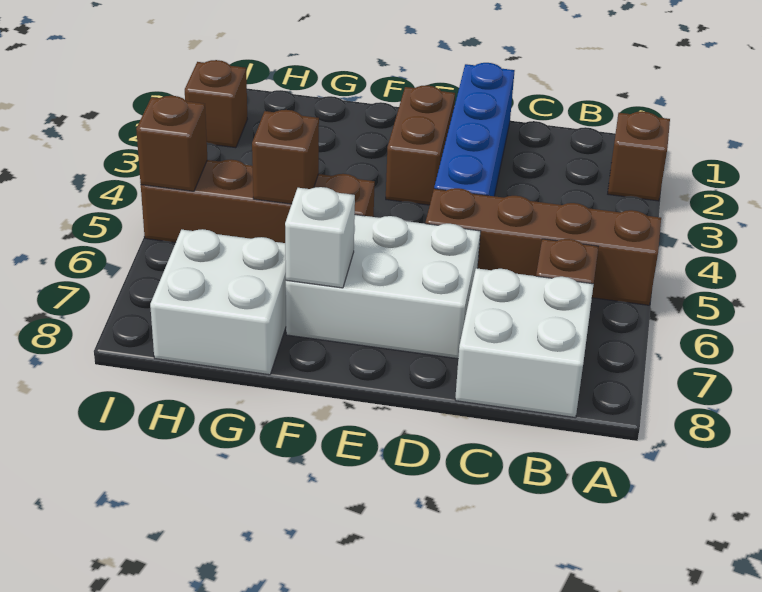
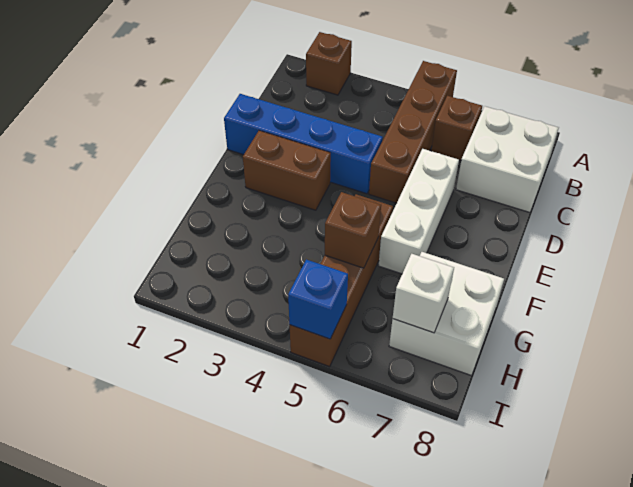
white 2x3 brick [286,215,481,359] -> white 1x3 brick [378,149,459,274]
white 1x1 brick [285,187,355,288] -> white 1x1 brick moved to [393,254,454,333]
brown 1x1 brick [185,60,247,148] -> none
brown 1x1 brick [136,96,207,191] -> blue 1x1 brick [288,260,348,339]

